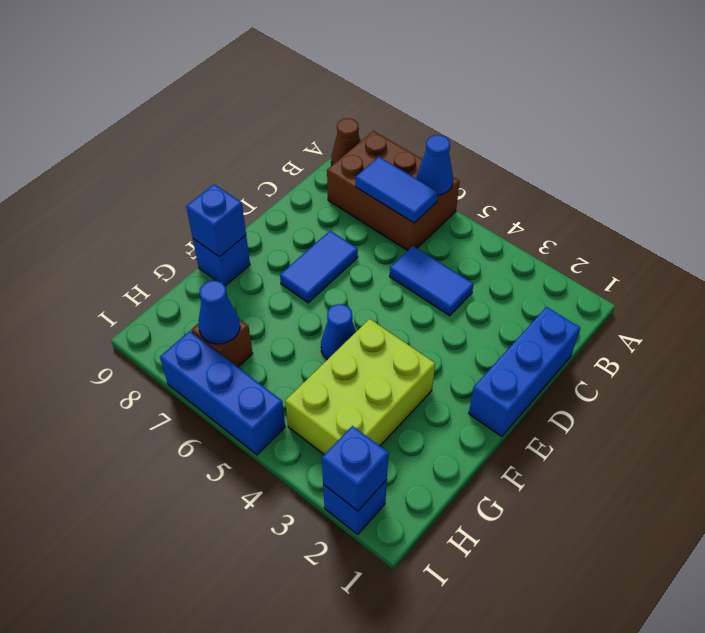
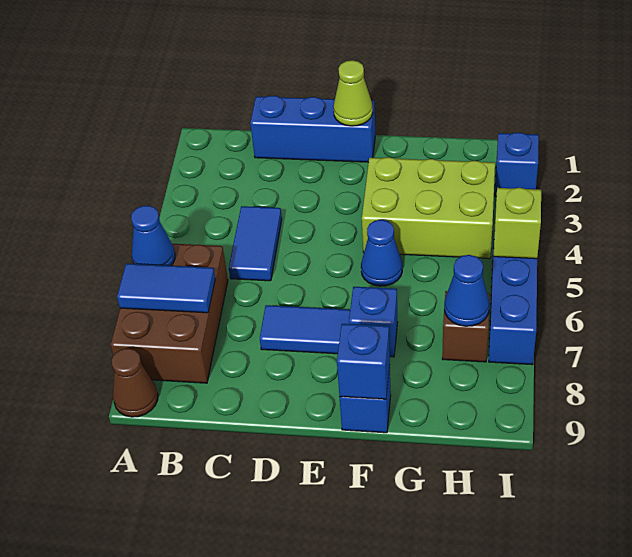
blue 1x2 tile [356,157,438,223] -> blue 1x2 tile turned to [117,264,215,313]
none -> lime 1x1 cone [333,60,373,126]
blue 1x1 brick [322,426,389,511] -> blue 1x1 brick moved to [349,287,398,357]
none -> lime 1x1 brick [494,188,541,259]

